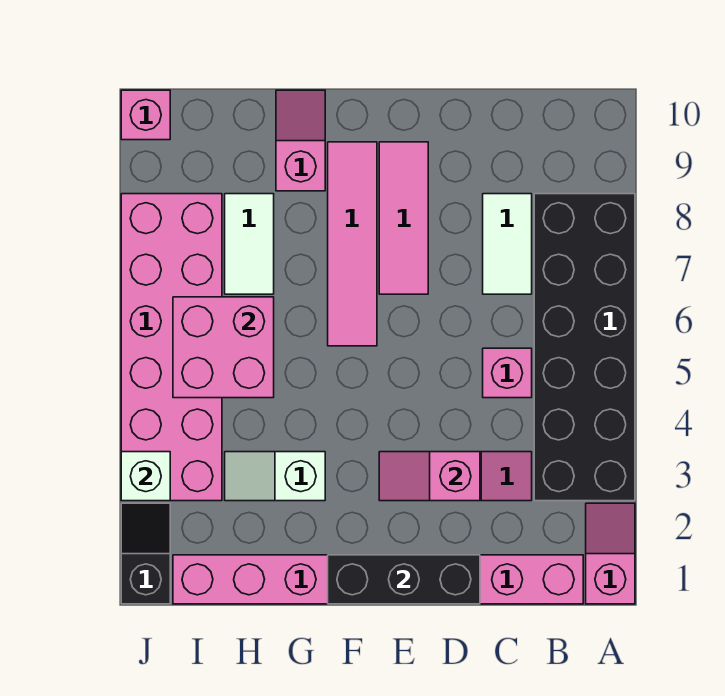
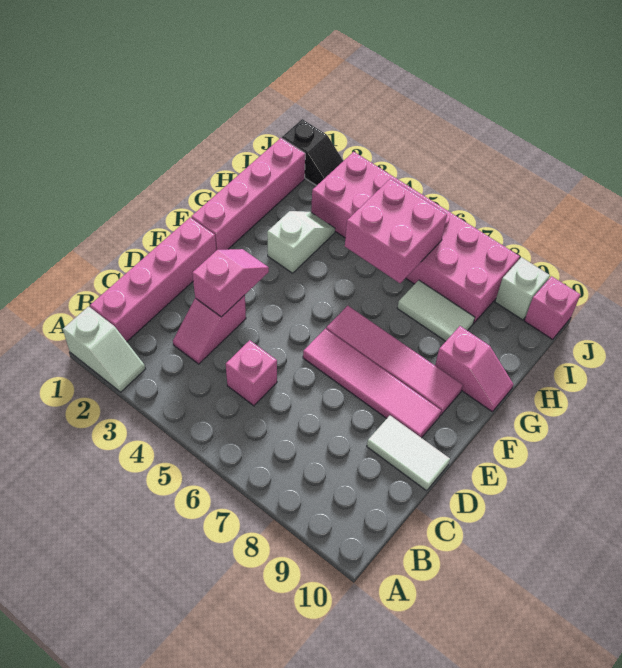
pink 1x2 slope [586,503,635,604] -> white 1x2 slope [63,306,145,392]
black 2x6 brick [534,194,635,501] -> none
white 1x2 tile [483,194,532,294] -> white 1x2 tile moved to [367,416,450,491]
black 1x3 brick [328,555,480,604] -> none
pink 1x3 tile [379,142,428,294] -> pink 1x4 tile [303,329,441,438]
white 1x1 brick [121,452,170,501] -> white 1x1 brick moved to [495,257,550,320]

